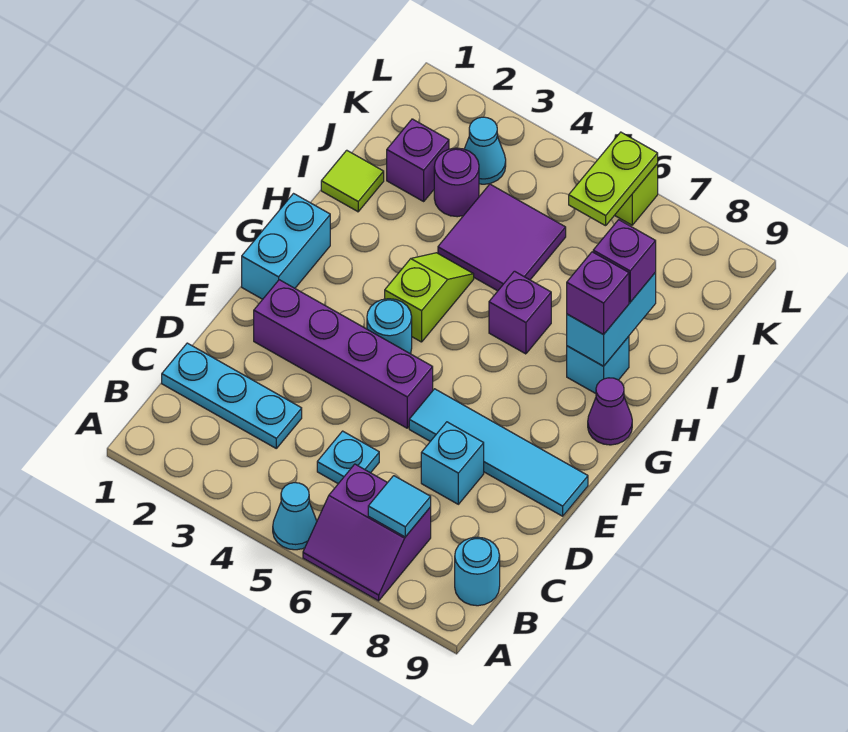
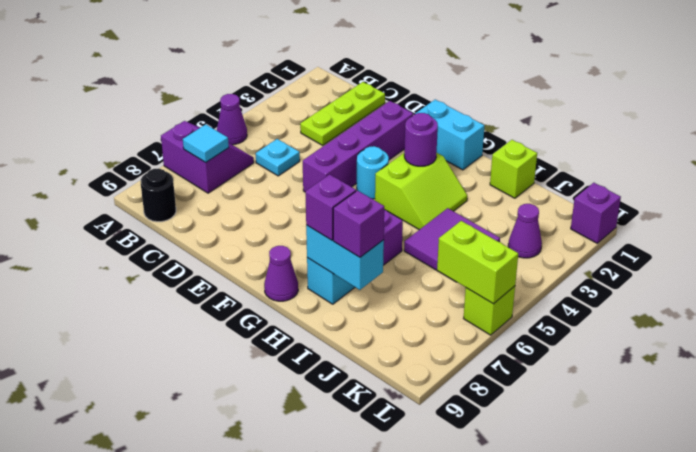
cyan 1x1 cone [273,483,317,550] -> purple 1x1 cone [217,94,247,145]
purple 2x2 slope [303,464,431,601] -> purple 2x2 slope turned to [161,121,254,193]
cyan 1x1 round brick [455,537,500,606] -> black 1x1 round brick [141,169,176,222]
cyan 1x3 plate [162,343,302,448] -> lime 1x3 plate [300,82,385,145]
cyan 1x1 brick [421,422,484,504] -> none
cyan 1x4 tile [409,389,588,516] -> none
lime 1x2 slope [385,253,474,342] -> lime 2x2 slope [375,153,467,230]
lime 1x1 tile [321,150,384,212] -> lime 1x1 brick [490,140,537,198]
purple 1x1 brick [387,119,449,201] -> purple 1x1 brick moved to [571,183,621,243]
purple 1x1 round brick [434,148,479,217] -> purple 1x1 round brick moved to [404,113,438,166]
cyan 1x1 cone [465,117,506,184] -> purple 1x1 cone [508,204,542,258]
lime 1x2 plate [569,132,658,226] -> lime 1x2 brick [437,221,518,304]

